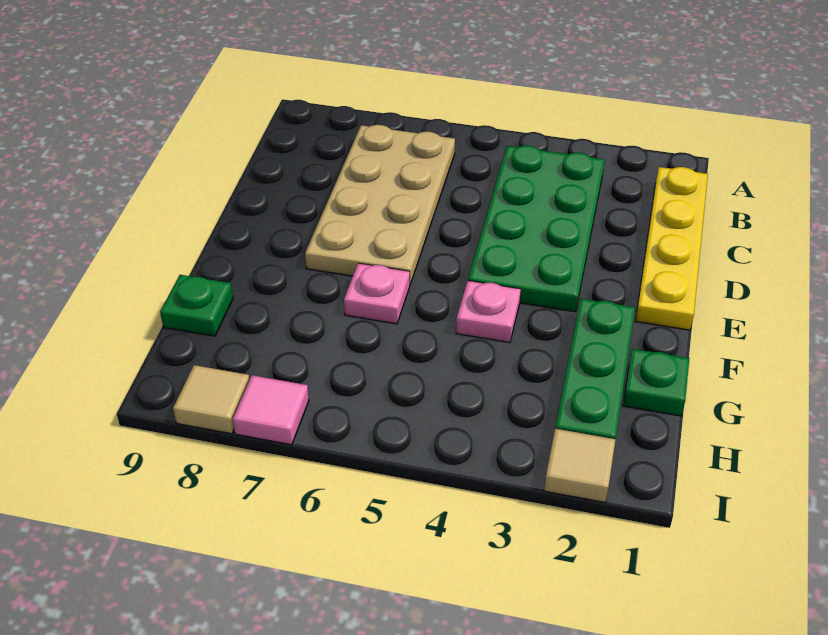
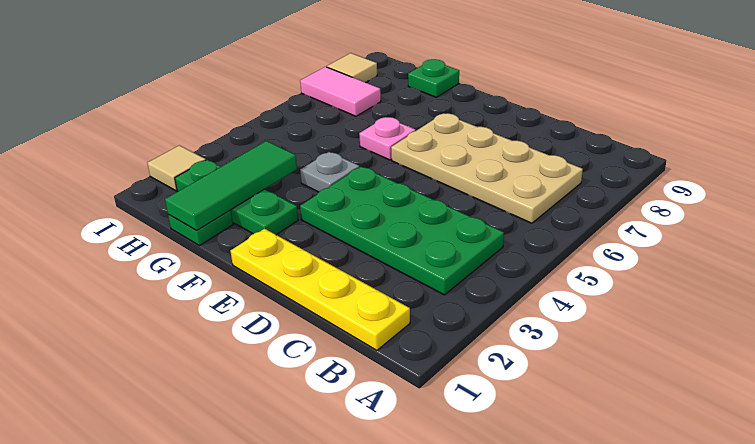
pink 1x1 plate [456,281,521,343] -> grey 1x1 plate [300,152,359,192]
none -> green 1x3 tile [165,141,297,230]
pink 1x1 tile [233,375,309,445] -> pink 1x2 tile [300,67,381,116]

